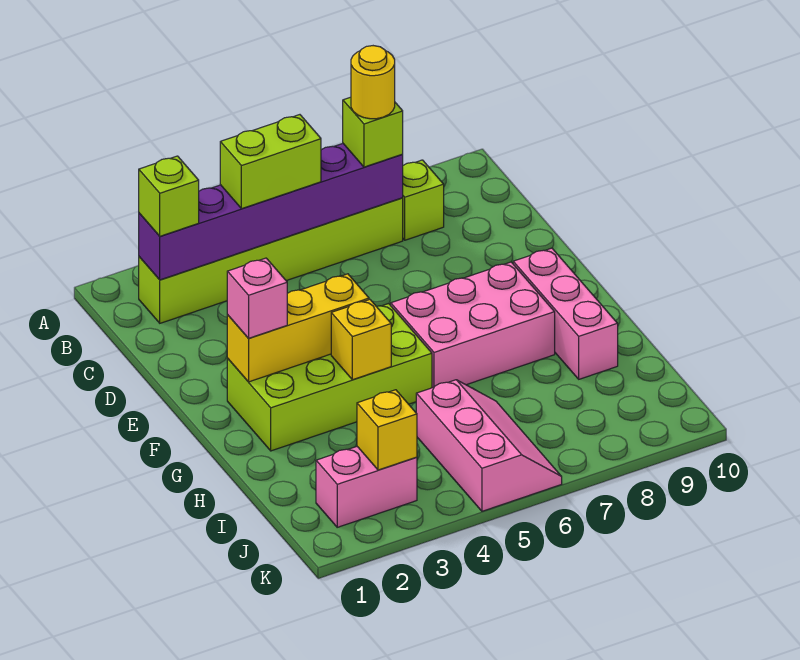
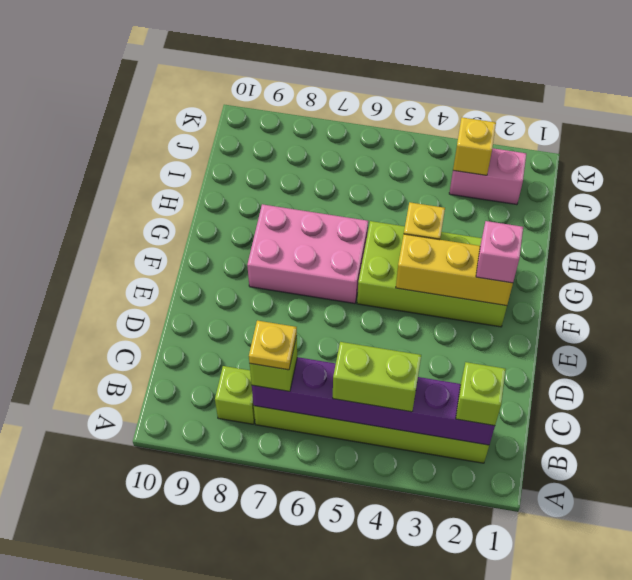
yellow 1x1 round brick [351,46,395,119] -> yellow 1x1 plate [249,321,297,370]
pink 1x3 brick [513,248,618,379] -> none
pink 2x3 slope [416,380,562,511] -> none

